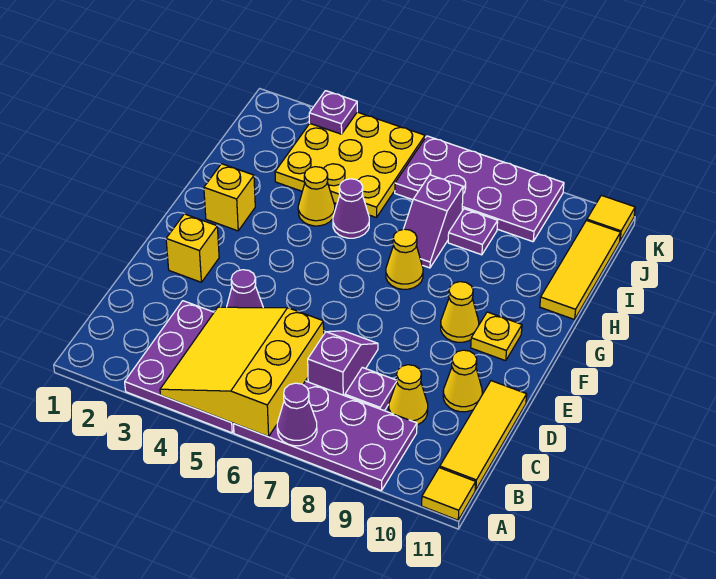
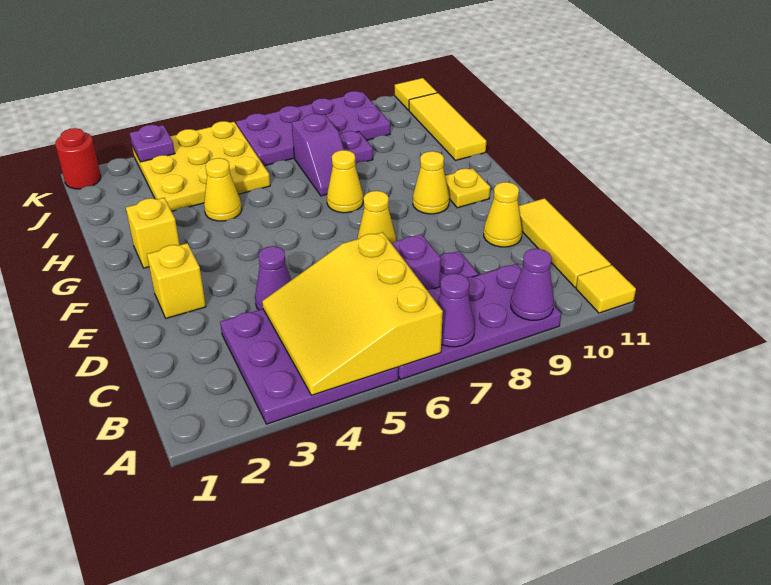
yellow 1x1 cone [389,365,428,425] -> yellow 1x1 cone moved to [358,191,396,243]
purple 1x1 cone [333,179,369,238] -> purple 1x1 cone moved to [511,249,554,320]
none -> red 1x1 round brick [55,128,101,189]

